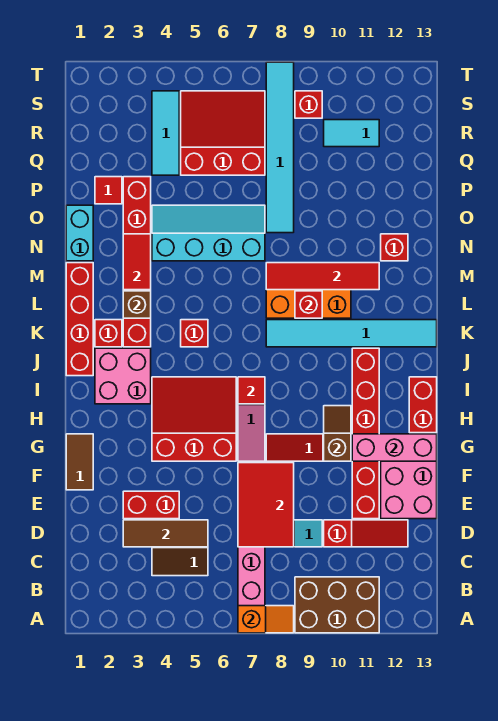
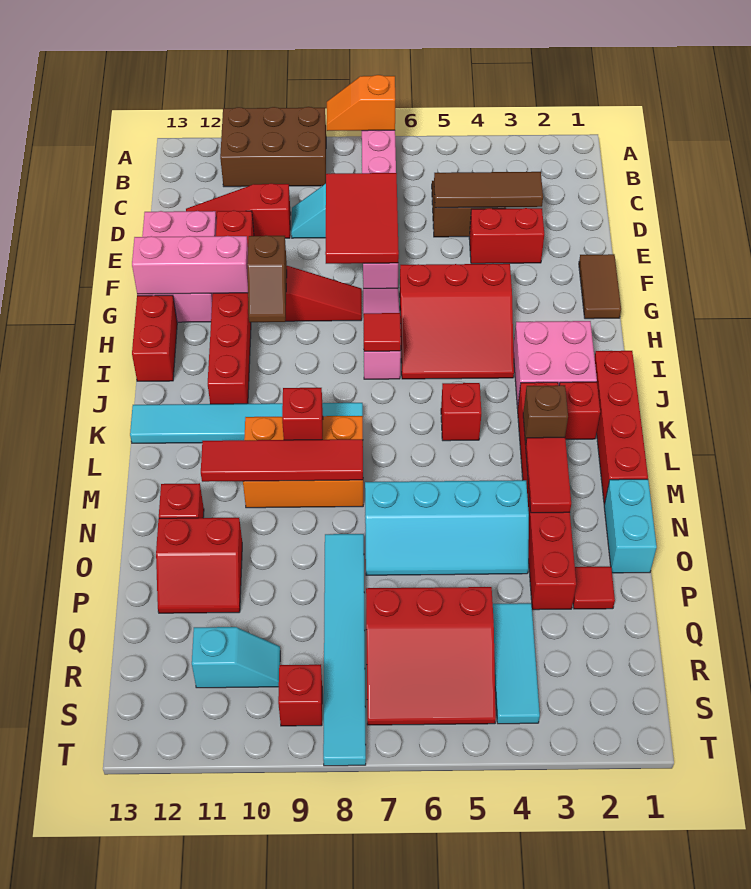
none -> red 2x2 slope [156,518,242,613]
cyan 1x2 tile [324,120,379,147] -> cyan 1x2 slope [192,627,280,688]

